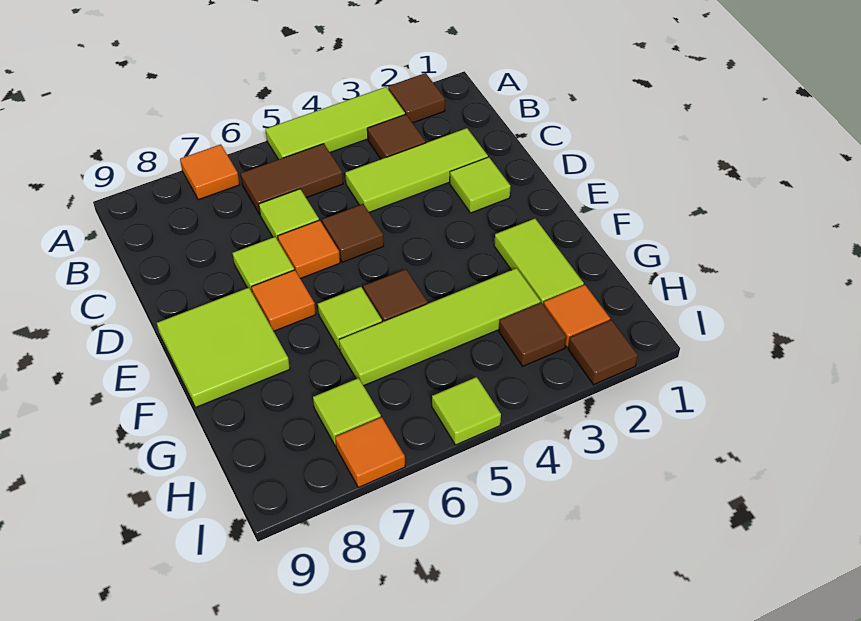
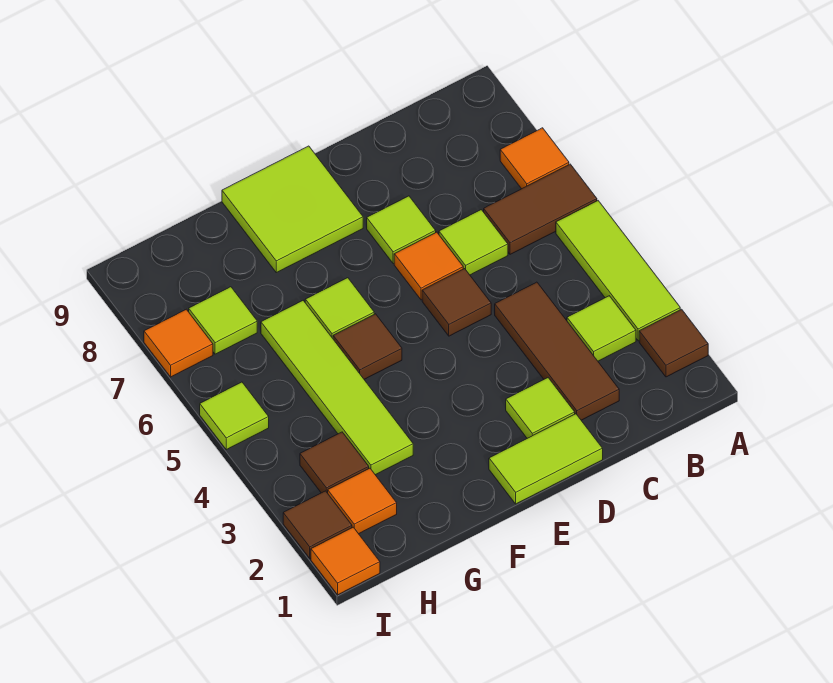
brown 1x1 tile [367,114,426,159] -> lime 1x1 tile [567,296,636,361]
brown 1x2 tile [241,144,343,214] -> brown 1x2 tile turned to [484,164,597,254]
lime 1x3 tile [345,128,488,212] -> brown 1x3 tile [495,282,619,420]
orange 1x1 tile [251,270,316,331] -> orange 1x1 tile moved to [311,527,380,595]
lime 1x2 tile [494,219,584,305] -> lime 1x2 tile moved to [489,414,603,504]

